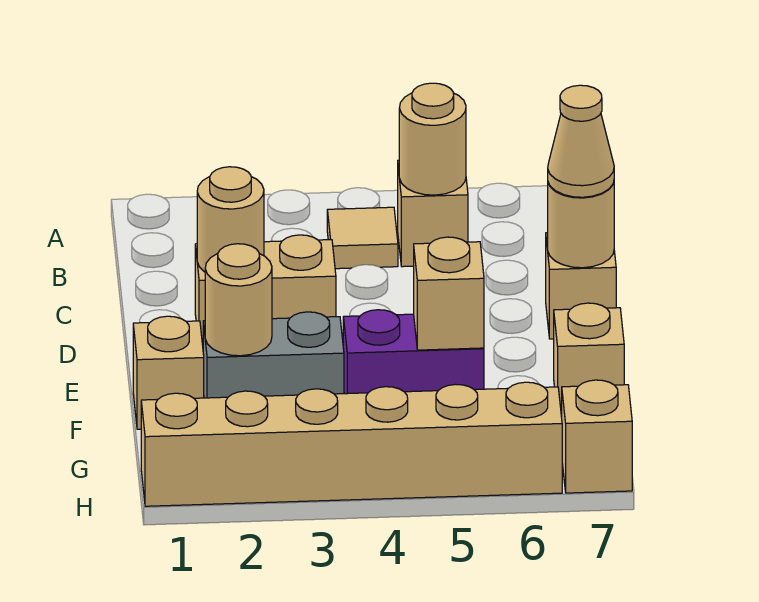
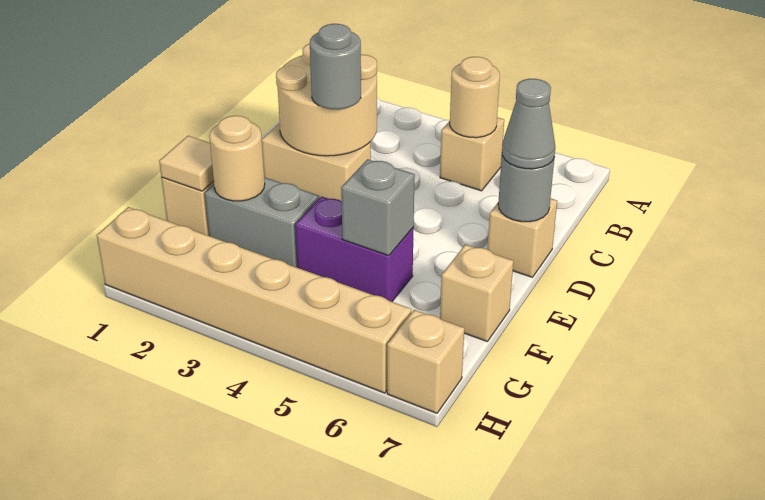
tan 1x1 tile [327,207,398,269] -> tan 1x1 tile moved to [159,136,214,191]
tan 1x1 round brick [197,167,264,272] -> tan 2x2 round brick [276,44,377,156]
none -> grey 1x1 round brick [310,24,361,109]
tan 1x1 round brick [548,183,614,268] -> grey 1x1 round brick [498,156,554,222]
tan 1x1 cone [548,85,614,197] -> grey 1x1 cone [502,79,555,169]
tan 1x1 brick [414,237,484,350] -> grey 1x1 brick [341,159,415,256]

